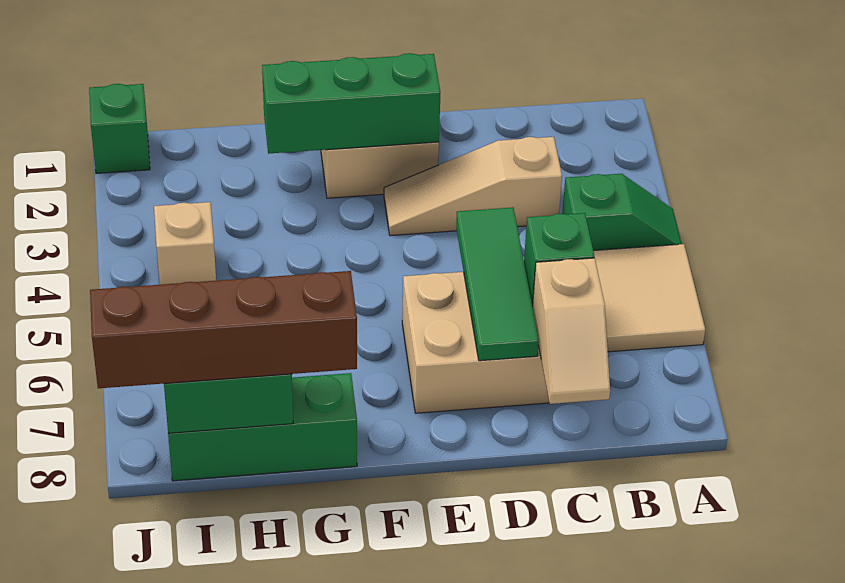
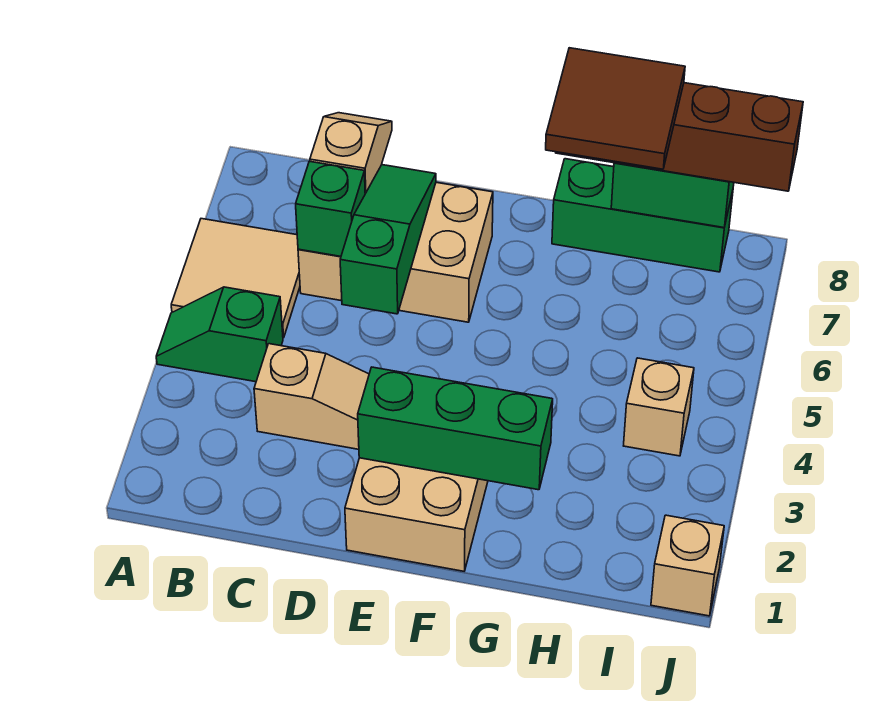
green 1x3 tile [456,207,539,361] -> green 1x3 slope [340,165,436,314]
none -> brown 2x2 tile [546,48,685,169]
green 1x1 brick [89,84,150,174] -> tan 1x1 brick [651,515,724,616]

